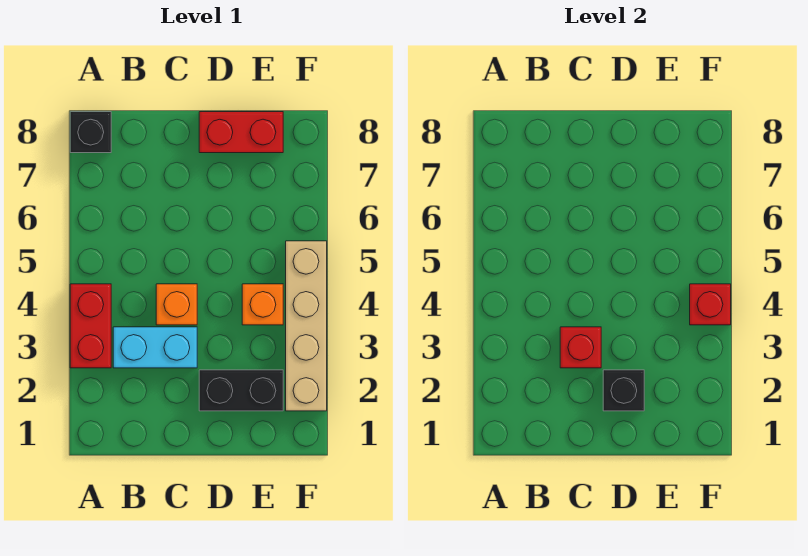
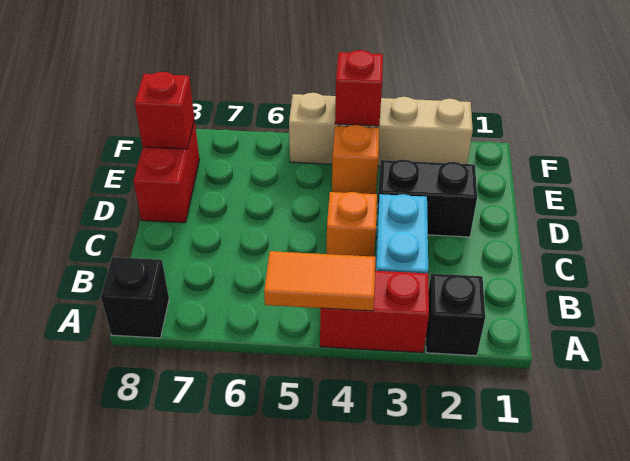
none -> orange 1x2 tile [264,251,376,311]
red 1x1 brick [560,327,601,368] -> red 1x1 brick moved to [135,72,194,149]
black 1x2 brick [199,370,283,411] -> black 1x2 brick turned to [377,160,477,237]
black 1x1 brick [603,370,644,411] -> black 1x1 brick moved to [426,274,485,356]

